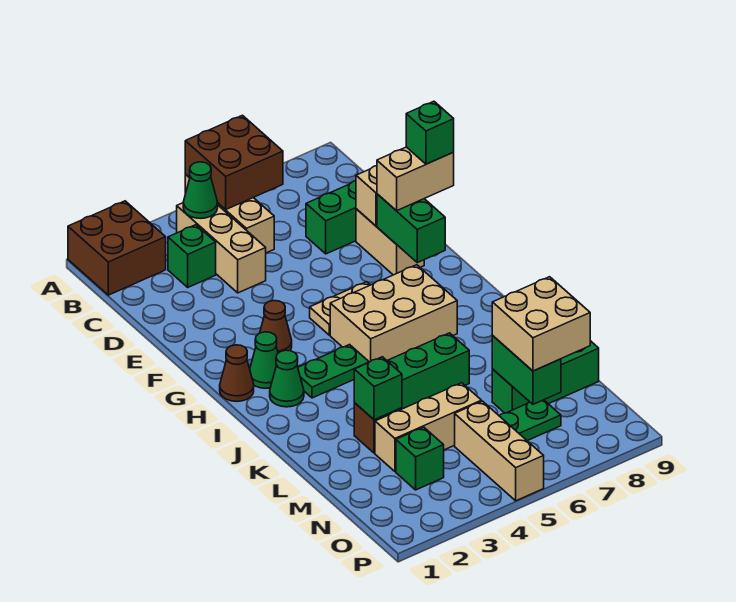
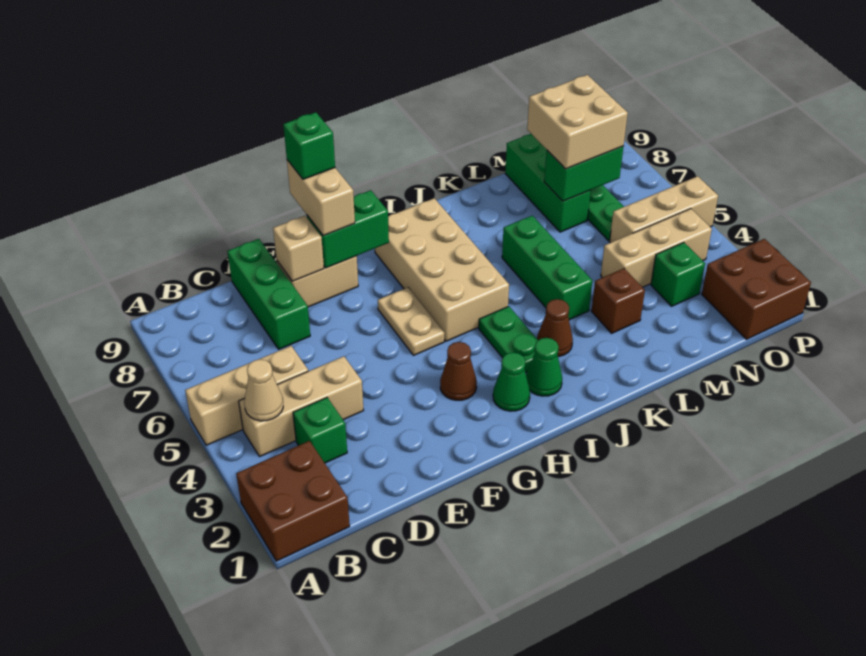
brown 2x2 brick [185,115,283,210] -> brown 2x2 brick moved to [702,239,811,339]
green 1x1 cone [183,162,218,219] -> tan 1x1 cone [244,359,283,421]
brown 1x1 cone [220,345,254,401] -> brown 1x1 cone moved to [537,299,573,357]
tan 2x3 brick [330,265,457,362] -> tan 2x4 brick [375,198,509,341]
green 1x1 brick [354,357,402,420] -> none
tan 1x3 brick [375,383,481,472] -> tan 1x3 brick turned to [601,209,712,287]

